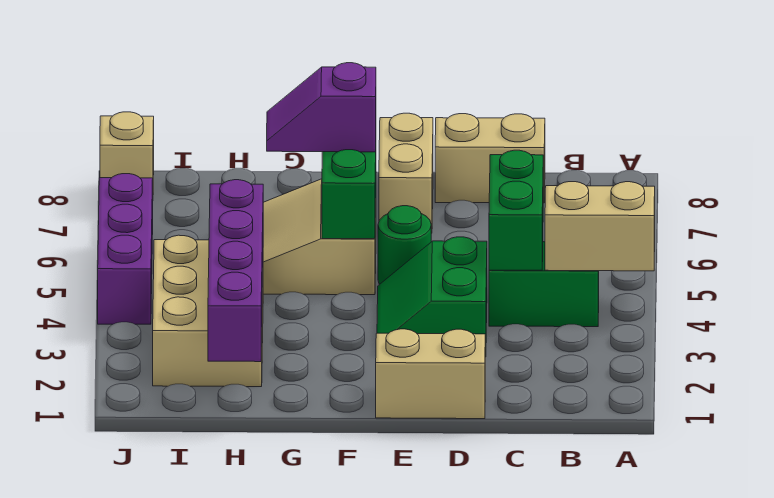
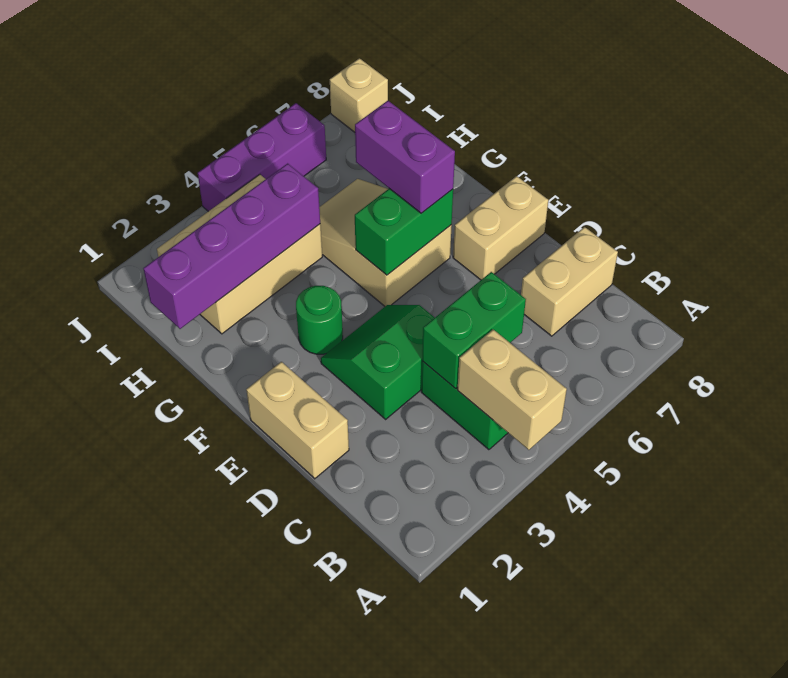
tan 1x2 brick [435,114,545,203] -> tan 1x2 brick turned to [521,227,618,336]
green 1x1 round brick [378,206,431,285] -> green 1x1 round brick moved to [296,286,343,354]
purple 1x2 slope [267,63,376,152] -> purple 1x2 brick [355,101,455,213]

